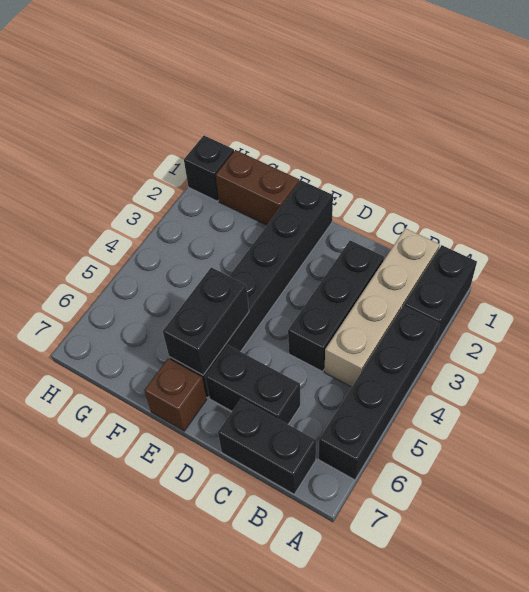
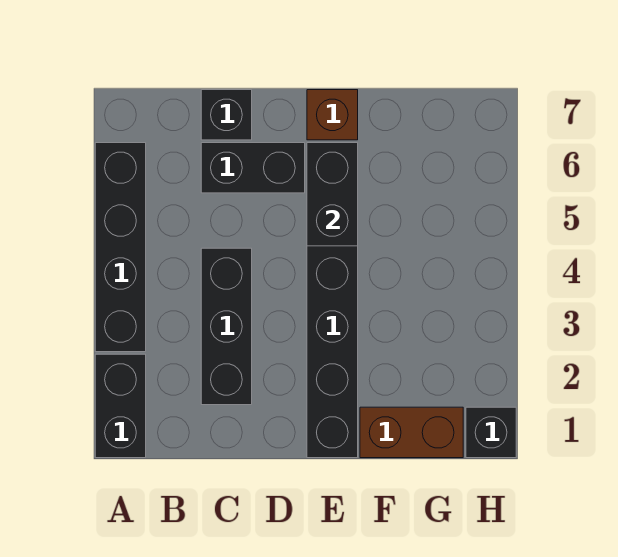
tan 1x4 brick [324,228,440,387] -> none
black 1x2 brick [218,399,316,494] -> black 1x1 brick [201,90,252,140]

